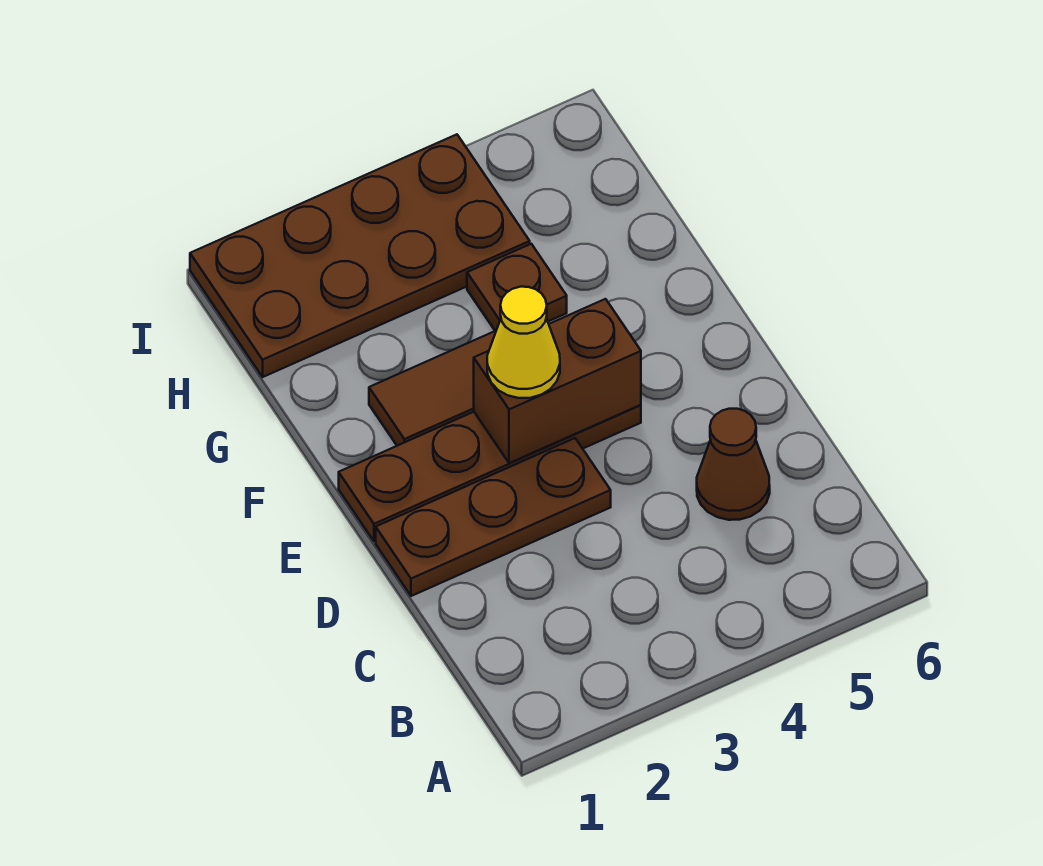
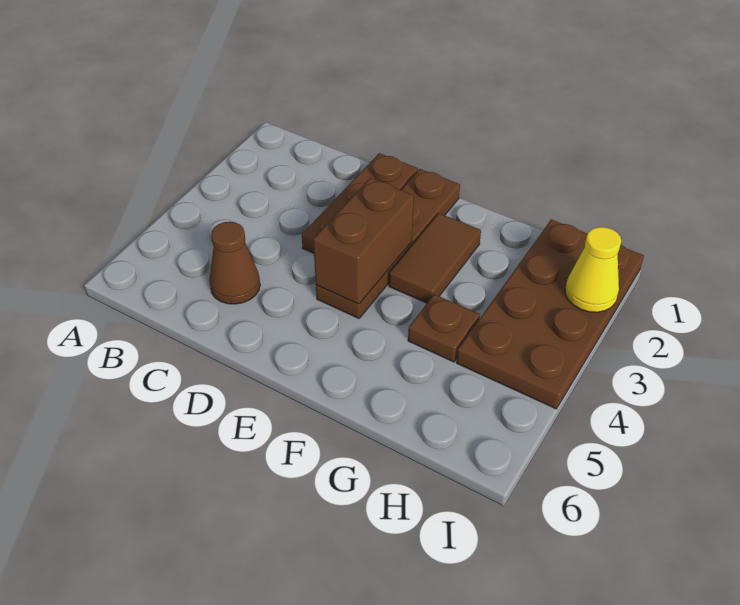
yellow 1x1 cone [487,287,560,398] -> yellow 1x1 cone moved to [565,227,621,312]

